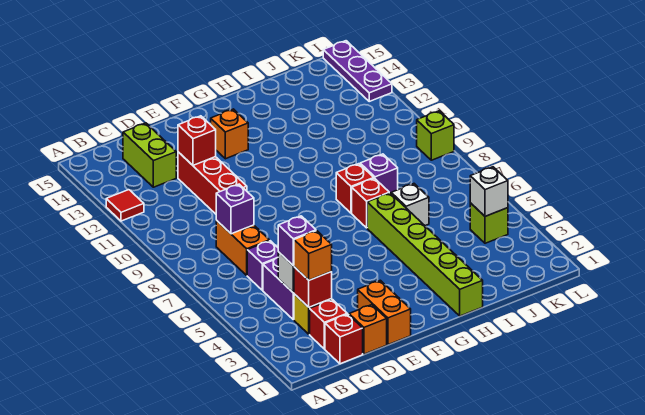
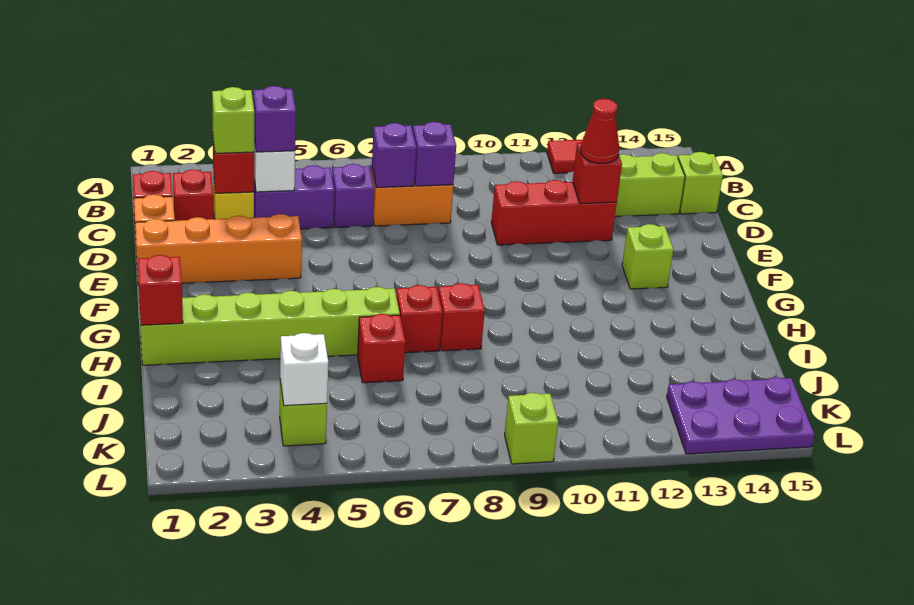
orange 1x1 brick [294,231,332,280] -> lime 1x1 brick [212,87,254,153]
none -> lime 1x1 brick [678,152,723,214]
none -> red 1x1 cone [581,99,619,164]
orange 1x2 brick [358,280,411,345] -> orange 1x4 brick [135,214,302,285]
orange 1x1 brick [211,109,248,159] -> lime 1x1 brick [622,224,673,289]
none -> red 1x1 brick [138,255,183,325]
white 1x1 brick [391,184,429,226] -> red 1x1 brick [358,314,405,383]
purple 1x1 brick [360,154,398,193] -> purple 1x1 brick moved to [372,123,416,188]
purple 1x3 plate [323,41,392,101] -> purple 2x3 plate [667,377,815,454]

